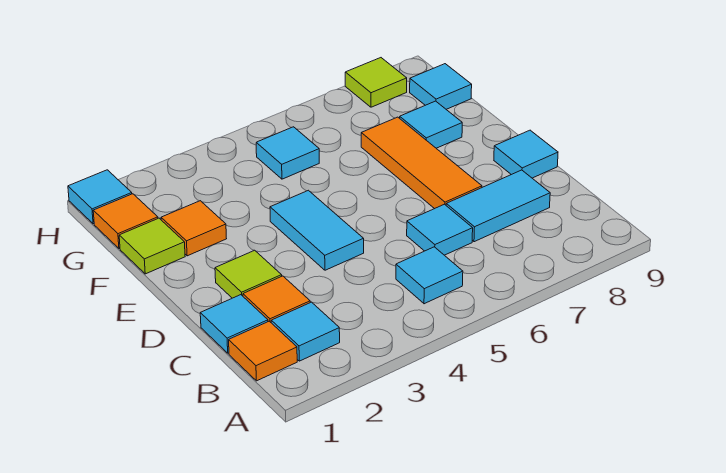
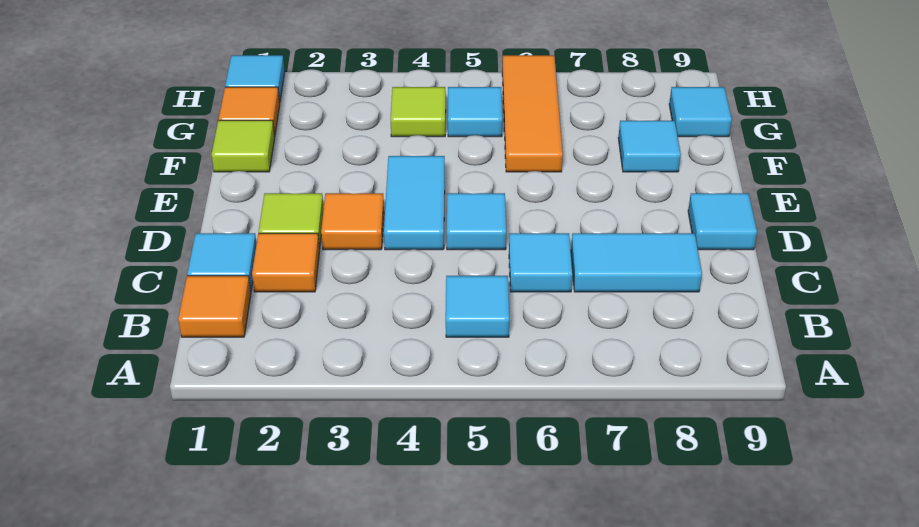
cyan 1x1 tile [271,302,340,361] -> cyan 1x1 tile moved to [447,193,506,250]
orange 1x3 tile [361,117,482,209] -> orange 1x3 tile moved to [502,55,563,172]
orange 1x1 tile [161,201,227,256] -> orange 1x1 tile moved to [321,193,384,250]
lime 1x1 tile [345,58,407,107] -> lime 1x1 tile moved to [391,87,446,137]

